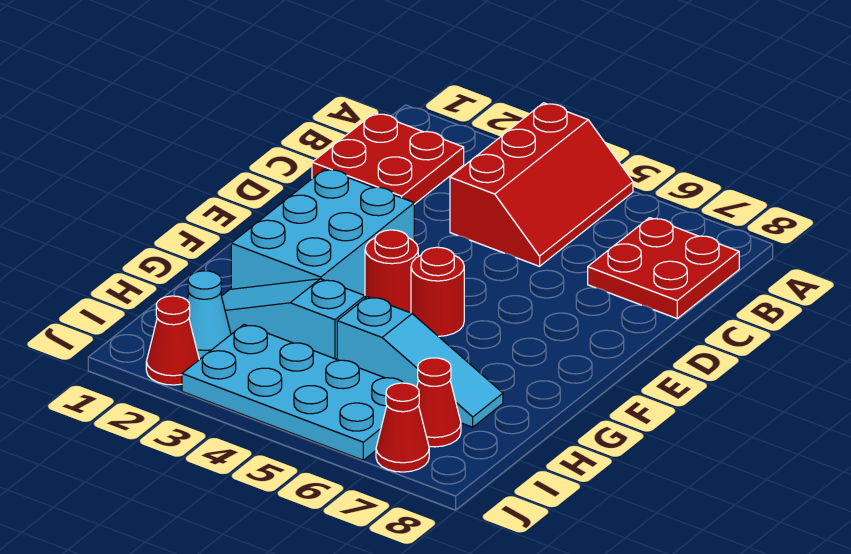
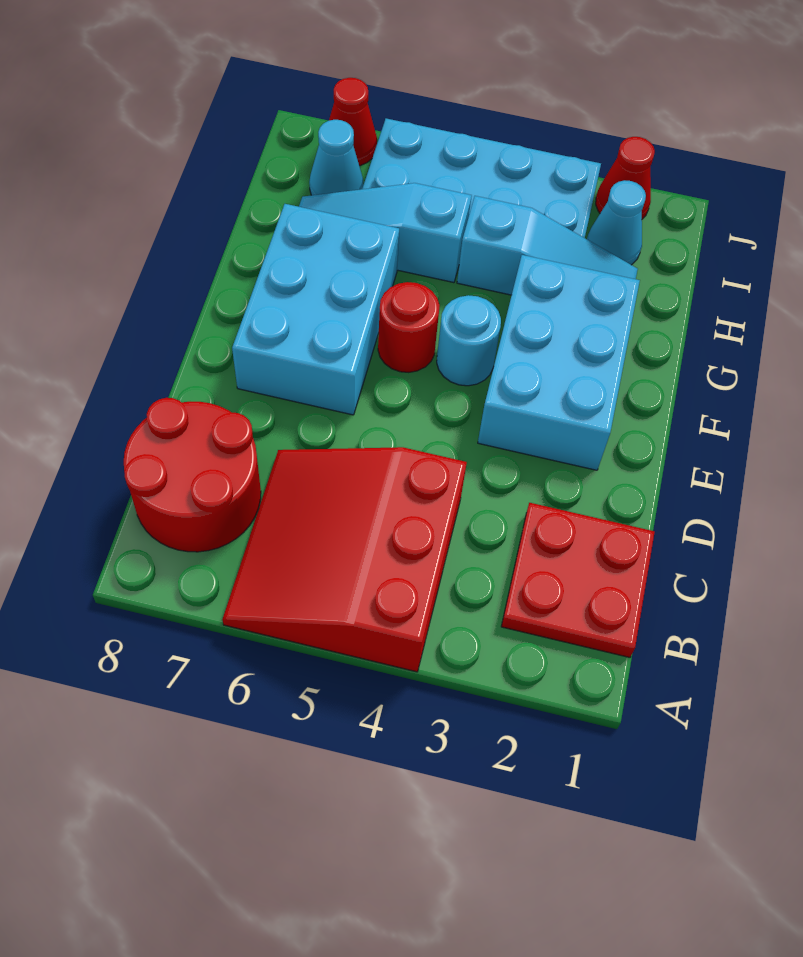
red 2x3 slope [450,103,633,266] -> red 3x3 slope [222,447,467,672]
red 2x2 plate [588,218,739,318] -> red 2x2 round brick [124,398,261,552]
none -> cyan 2x3 brick [232,204,399,415]
red 1x1 round brick [365,230,418,313] -> cyan 1x1 round brick [437,295,501,386]
red 1x1 cone [417,358,461,447] -> cyan 1x1 cone [309,120,363,195]

